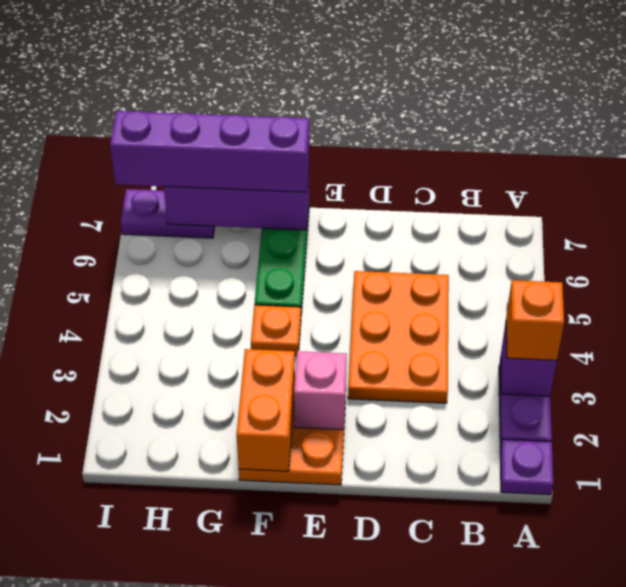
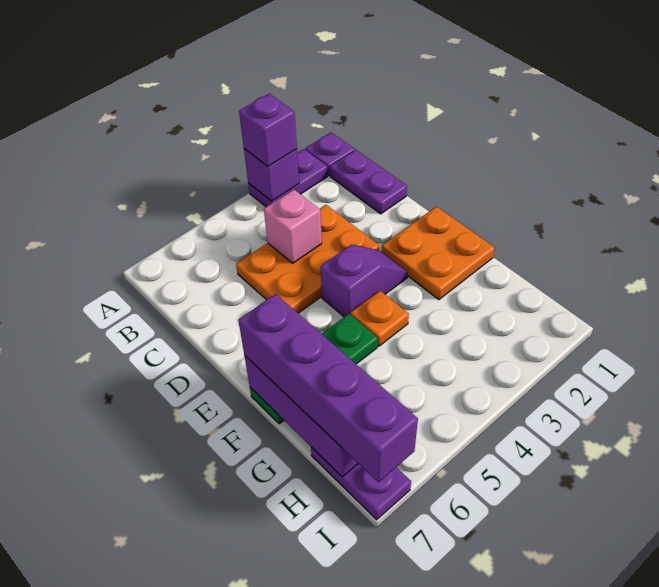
orange 1x1 brick [506,280,564,360] -> purple 1x1 brick [239,94,297,166]
none -> purple 1x2 plate [330,150,407,214]
pink 1x1 brick [294,351,347,430] -> pink 1x1 brick moved to [264,190,322,263]
none -> purple 1x2 slope [321,244,408,317]
orange 1x2 brick [237,349,295,471] -> none

